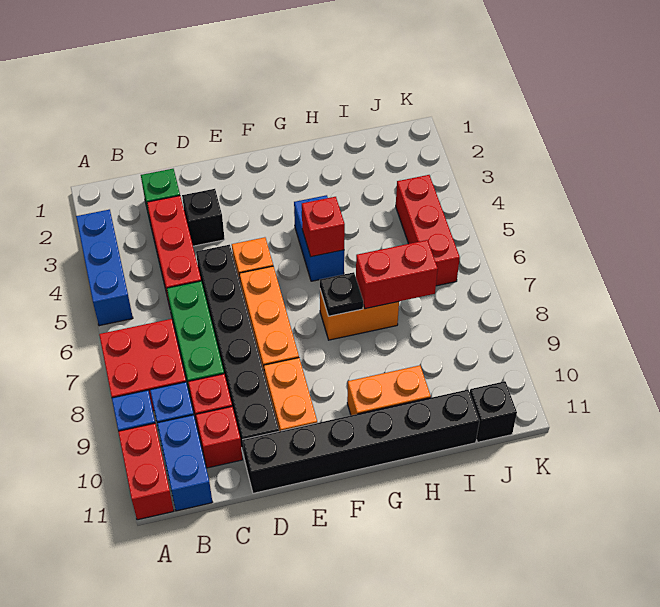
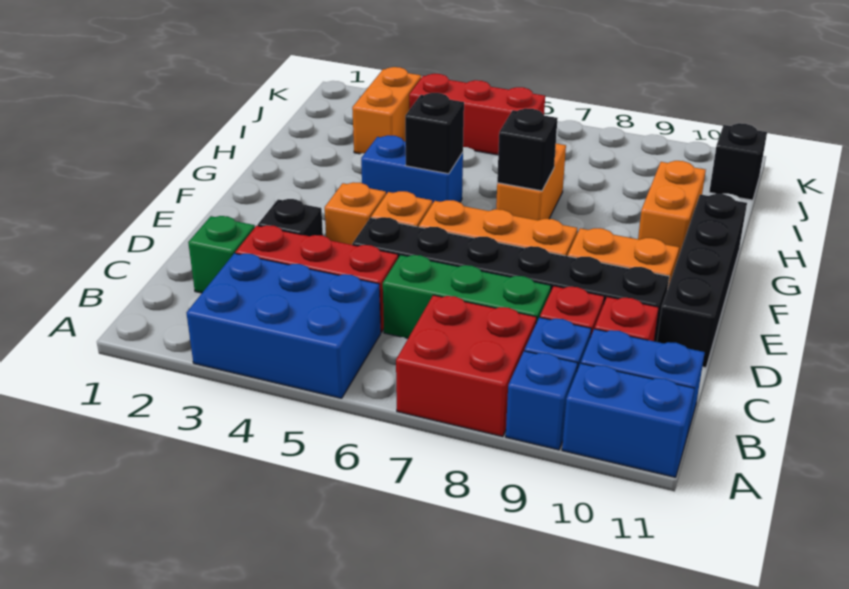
blue 1x3 brick [76,210,133,326] -> blue 2x3 brick [187,253,381,398]
red 1x2 brick [118,423,174,520] -> blue 1x2 brick [562,363,695,477]
black 1x6 brick [243,390,479,493] -> black 1x4 brick [657,194,747,368]
none -> orange 1x1 brick [325,182,386,245]
red 1x1 brick [302,197,345,257] -> black 1x1 brick [405,93,464,174]
black 1x1 plate [320,272,363,316] -> black 1x1 brick [497,108,558,191]
red 1x2 brick [356,240,438,309] -> none
none -> orange 1x2 brick [352,67,421,154]

